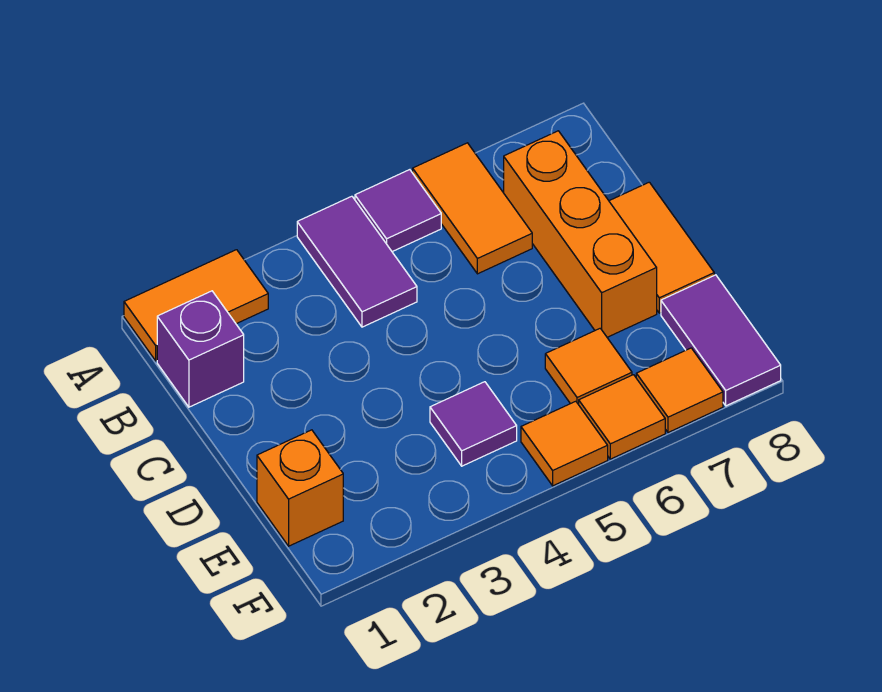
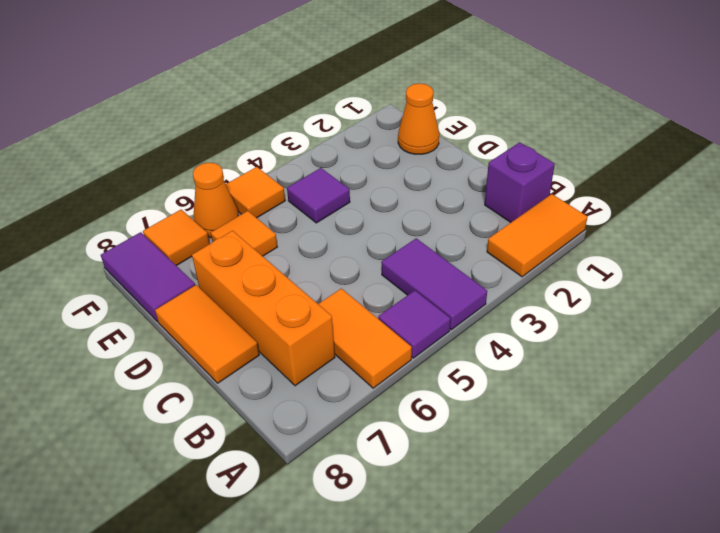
orange 1x1 brick [257,430,343,546] -> orange 1x1 cone [398,84,439,154]
orange 1x1 tile [579,375,665,459] -> orange 1x1 cone [193,163,239,238]

